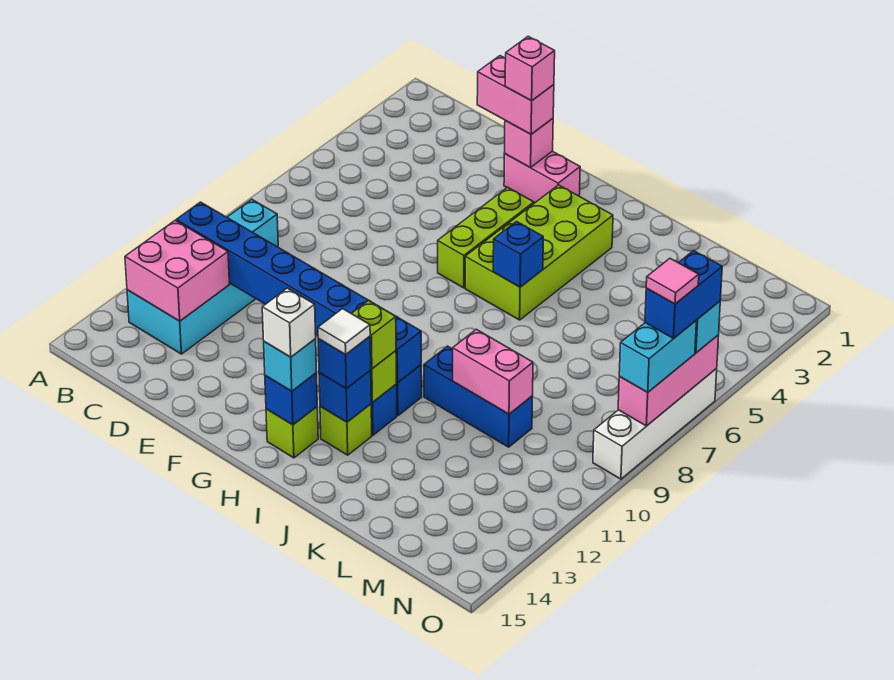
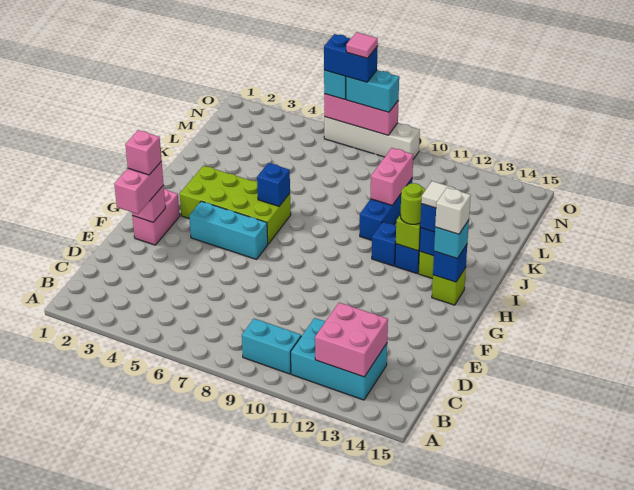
blue 1x8 brick [176,202,421,383] -> none
lime 1x3 brick [438,187,534,288] -> cyan 1x3 brick [189,201,268,259]
lime 1x1 brick [351,301,396,369] -> lime 1x1 round brick [400,183,425,224]

